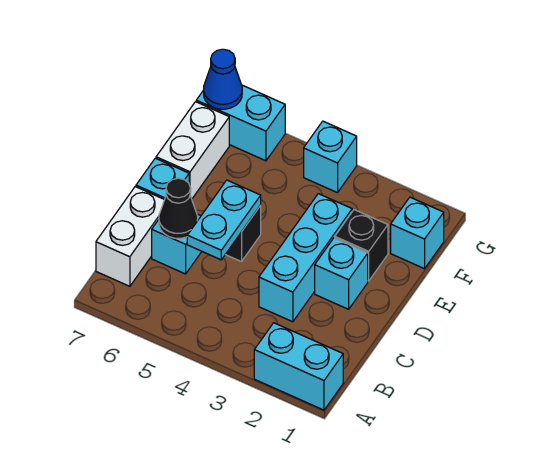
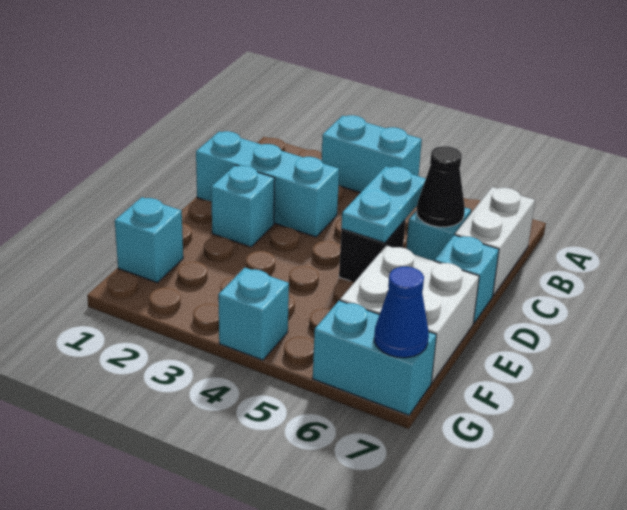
cyan 1x2 brick [254,323,343,410] -> cyan 1x2 brick moved to [321,115,422,193]
cyan 1x3 brick [259,194,352,322] -> cyan 1x3 brick turned to [196,131,339,237]
black 1x1 brick [335,210,388,281] -> none
white 1x2 brick [156,102,229,199] -> white 2x2 brick [340,245,479,383]

